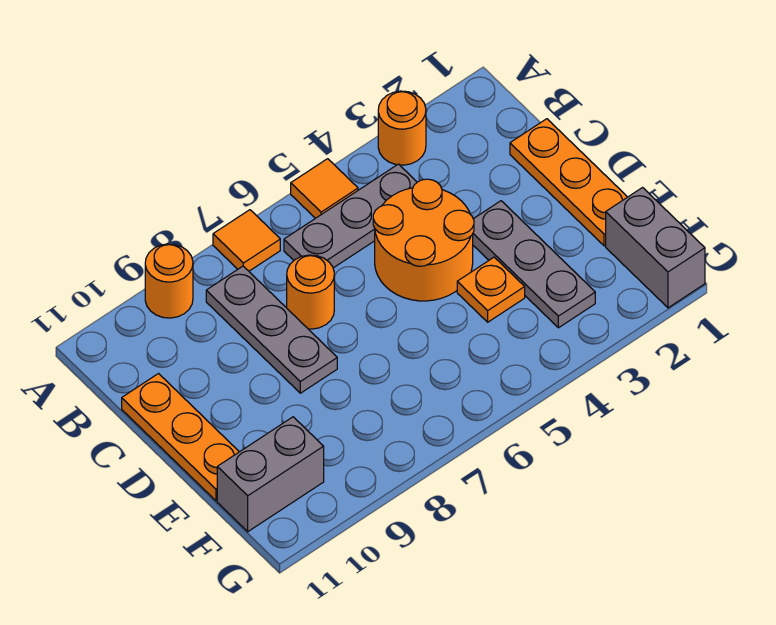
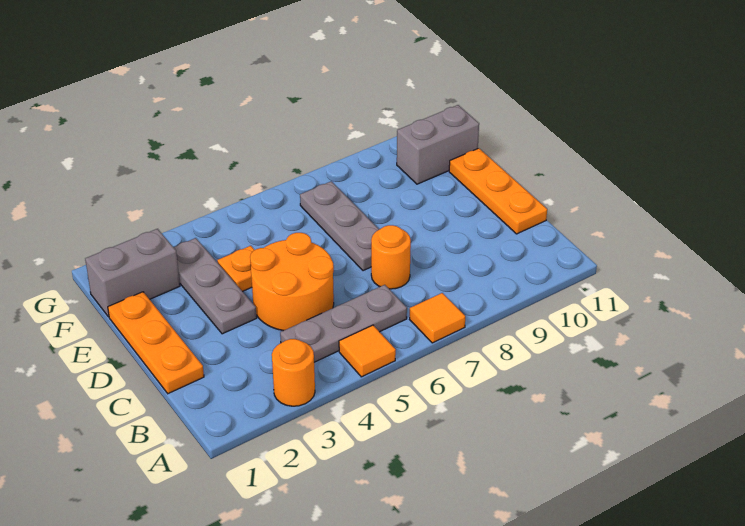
orange 1x1 round brick [145,244,193,318] -> none
grey 1x3 plate [206,266,337,393] -> grey 1x3 plate moved to [300,181,379,271]
grey 1x2 brick [606,188,705,308] -> grey 1x2 brick turned to [85,229,180,317]

